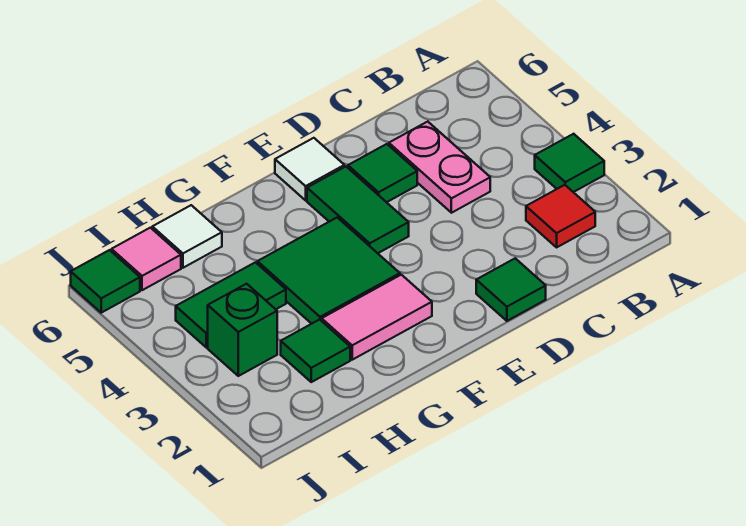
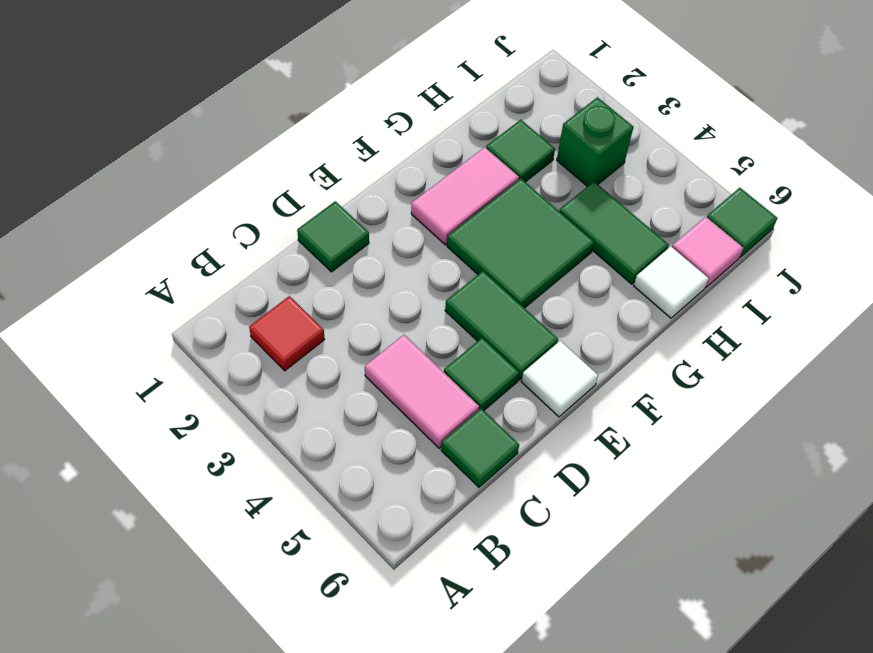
green 1x1 tile [535,134,604,192] -> green 1x1 tile moved to [441,408,519,487]
pink 1x2 plate [389,122,490,213] -> pink 1x2 tile [365,335,479,448]
green 1x2 tile [176,262,286,347] -> green 1x2 tile turned to [559,182,669,284]

